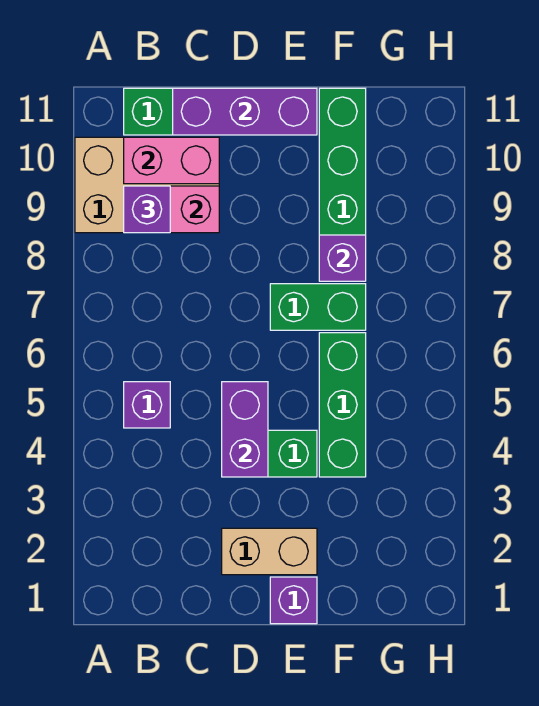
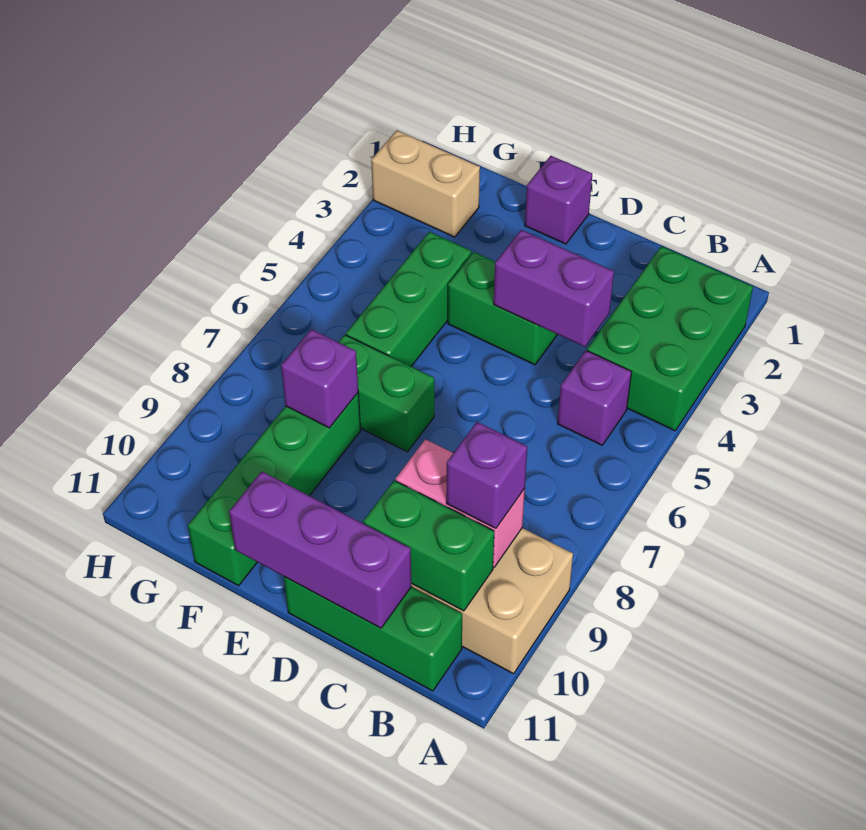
none -> green 2x3 brick [587,246,753,431]
pink 1x2 brick [124,137,219,184] -> green 1x2 brick [363,481,494,611]
tan 1x2 brick [222,528,317,575] -> tan 1x2 brick moved to [371,130,480,237]
purple 1x2 brick [222,382,268,477] -> purple 1x2 brick turned to [494,230,614,347]

